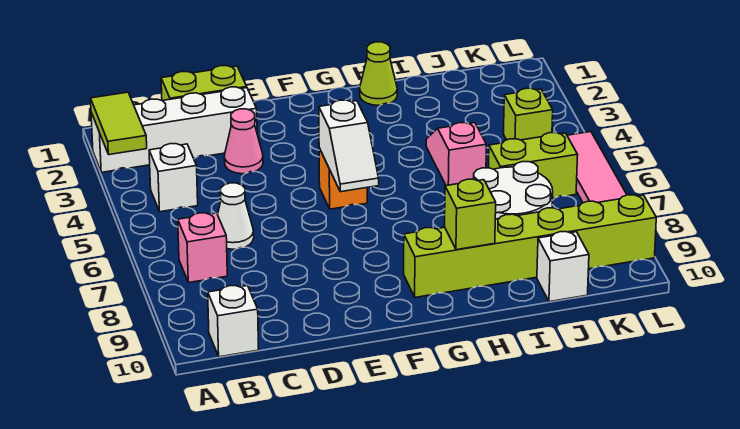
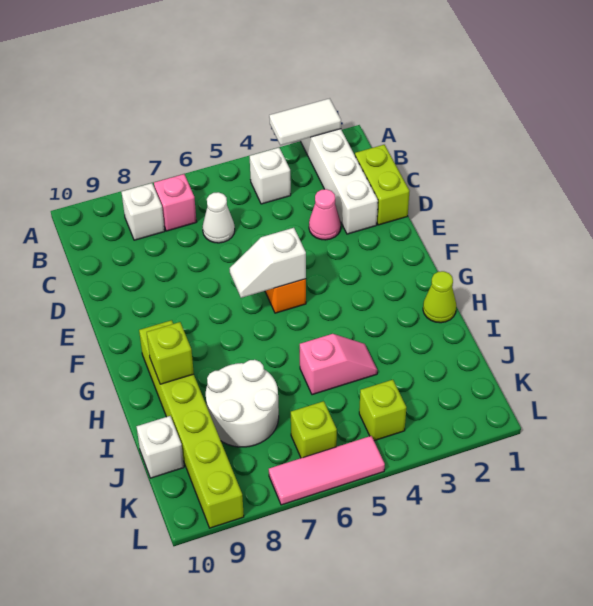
lime 1x2 tile [90,92,147,155] -> white 1x2 tile [269,98,341,145]
white 1x1 brick [208,286,259,357] -> white 1x1 brick moved to [121,183,165,240]
lime 1x2 brick [489,133,578,198] -> lime 1x1 brick [291,401,337,458]

